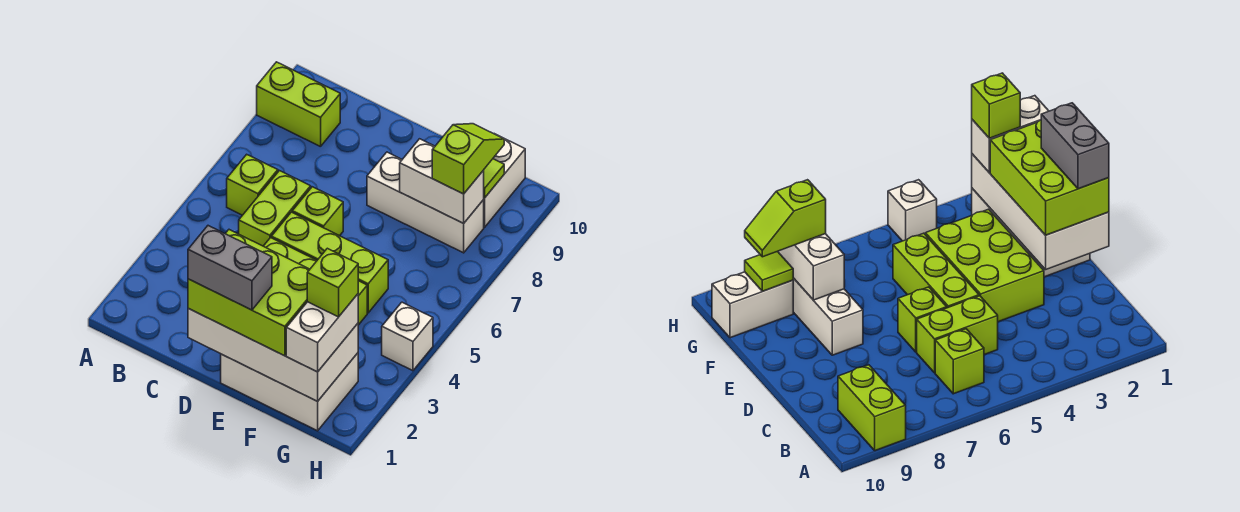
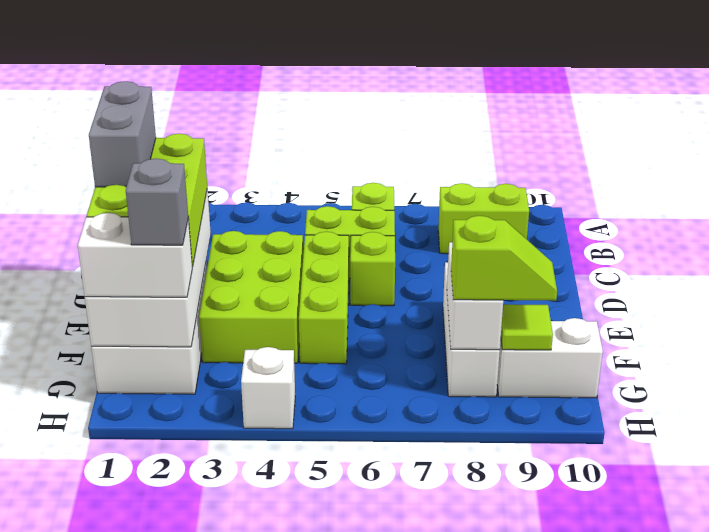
lime 1x2 brick [257,62,340,147] -> lime 1x2 brick turned to [438,183,529,254]
lime 1x1 brick [307,248,358,317] -> grey 1x1 brick [126,158,188,245]

